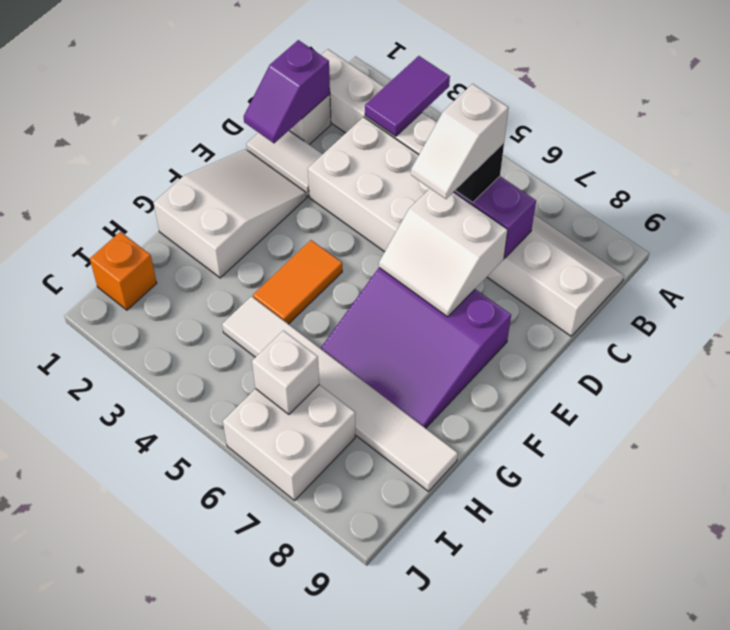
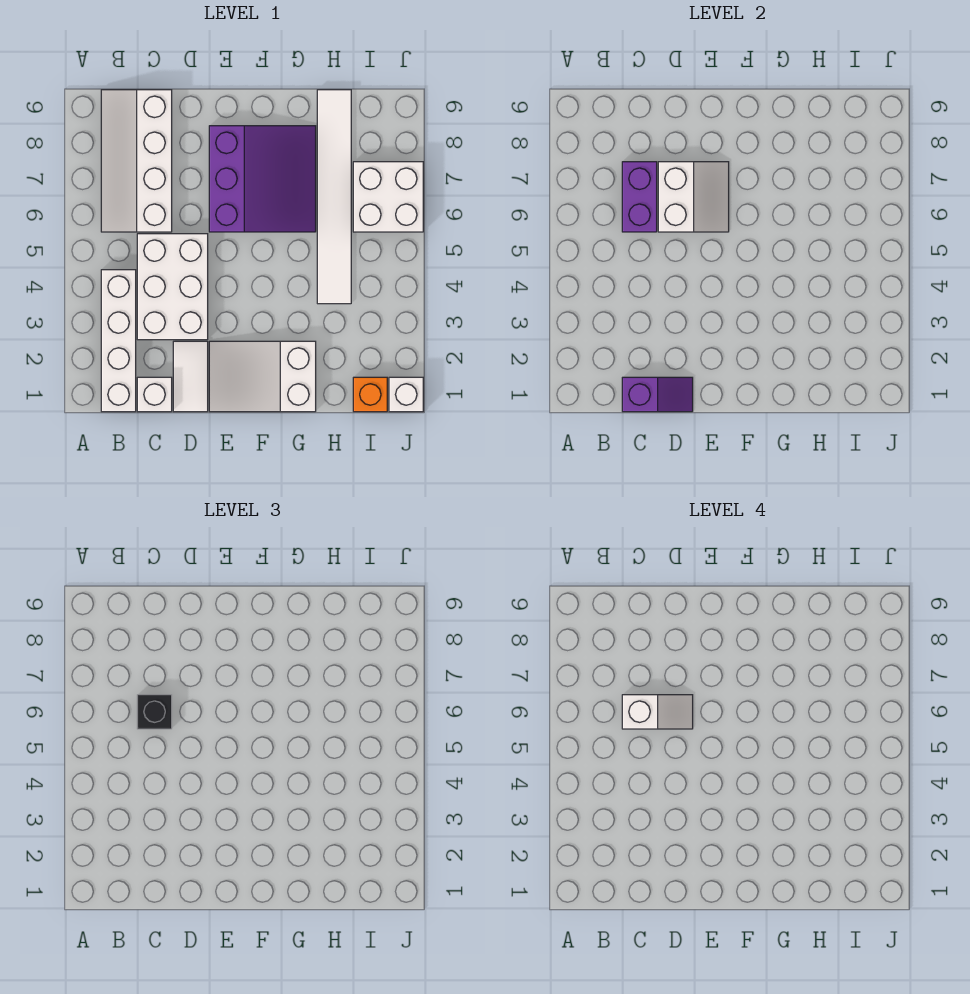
purple 1x2 tile [365,56,450,136] -> none
orange 1x2 tile [253,240,342,324] -> none
white 1x1 brick [252,331,319,414] -> white 1x1 brick moved to [389,377,423,412]

